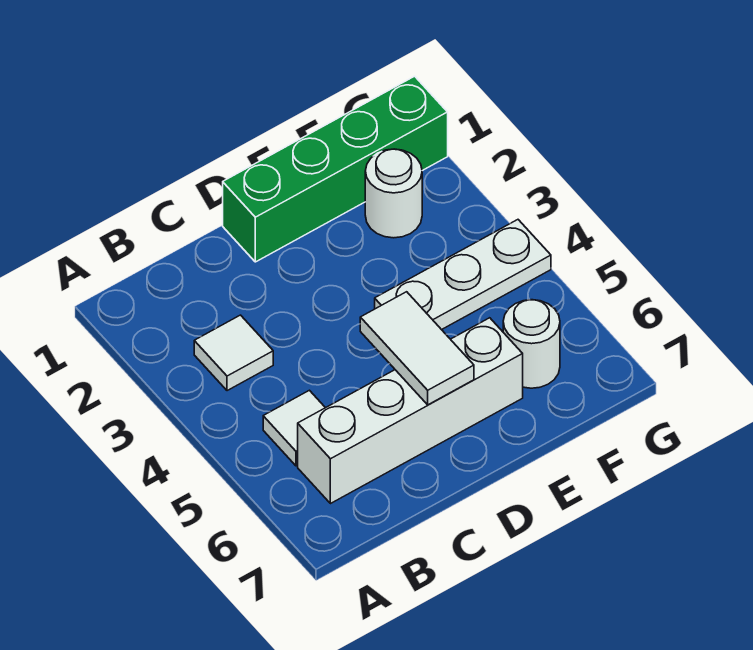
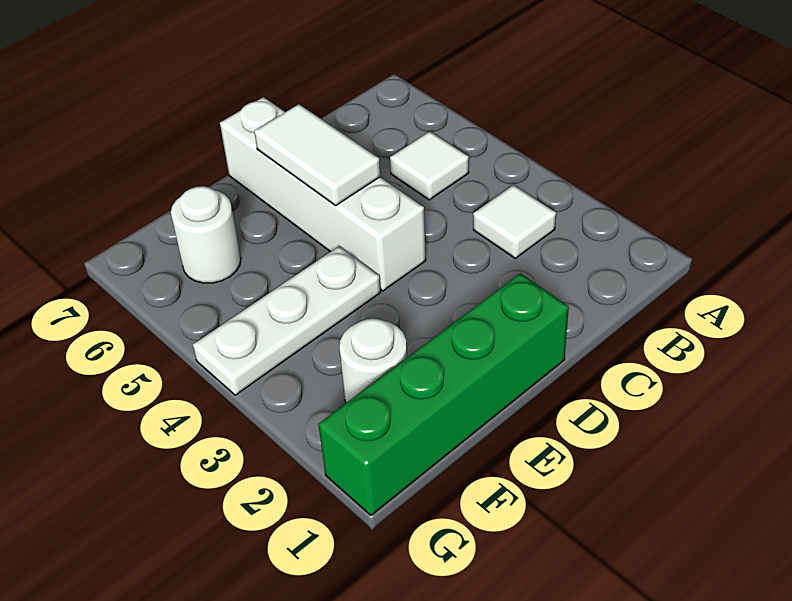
white 1x4 brick [298,318,523,504] -> white 1x4 brick turned to [220,97,426,291]

